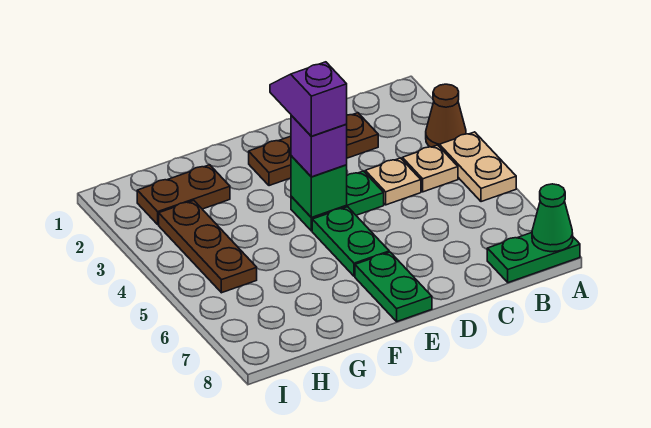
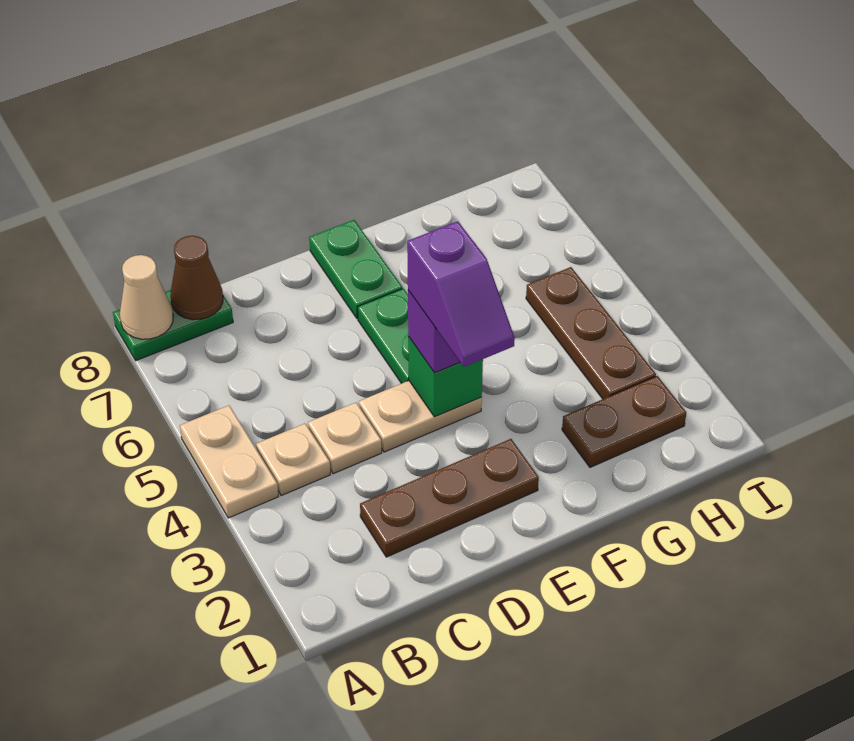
brown 1x1 cone [426,84,466,147] -> brown 1x1 cone moved to [170,236,223,320]
green 1x1 cone [532,184,573,252] -> tan 1x1 cone [120,255,173,339]
green 1x2 plate [291,171,384,231] -> tan 1x2 plate [359,381,482,452]

